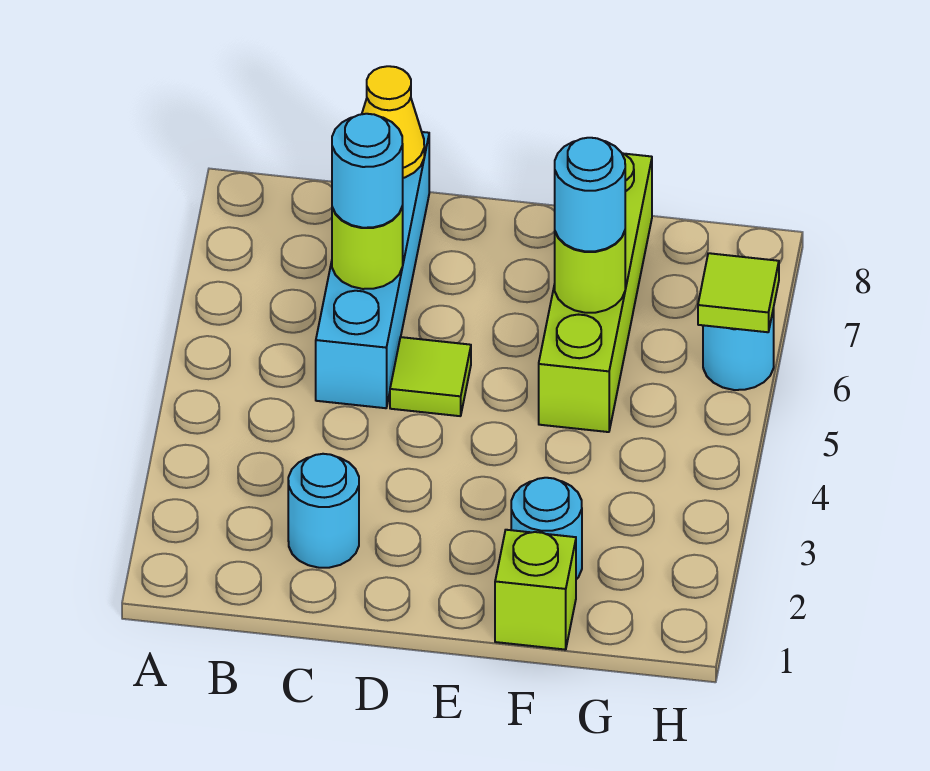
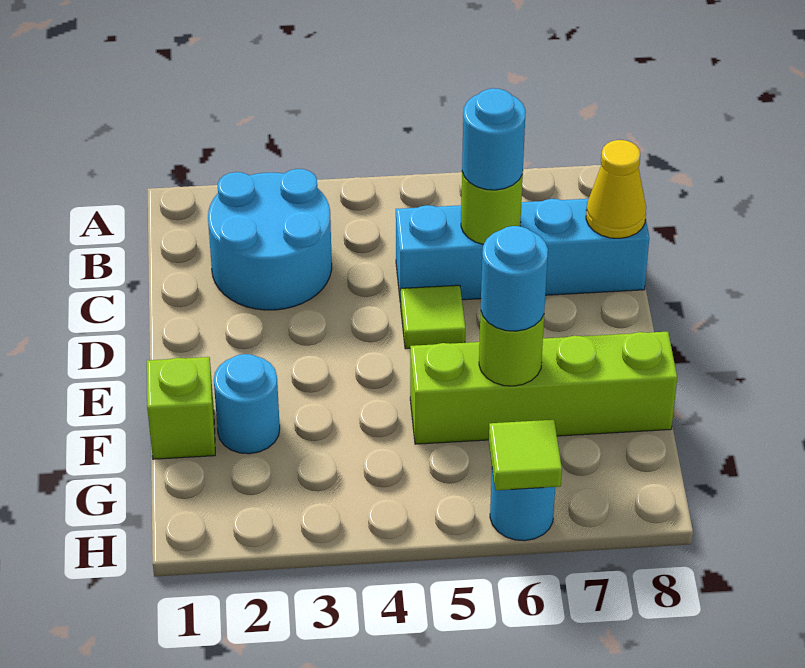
cyan 1x1 round brick [288,454,359,568] -> cyan 2x2 round brick [208,169,332,310]

